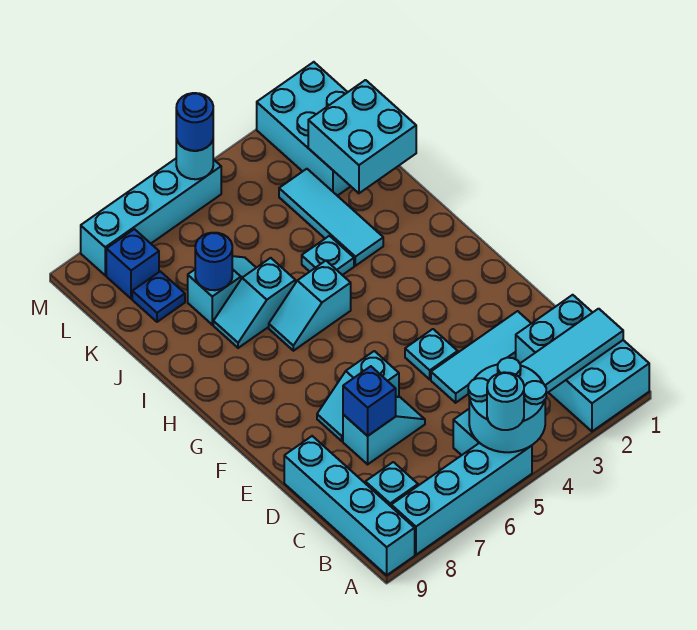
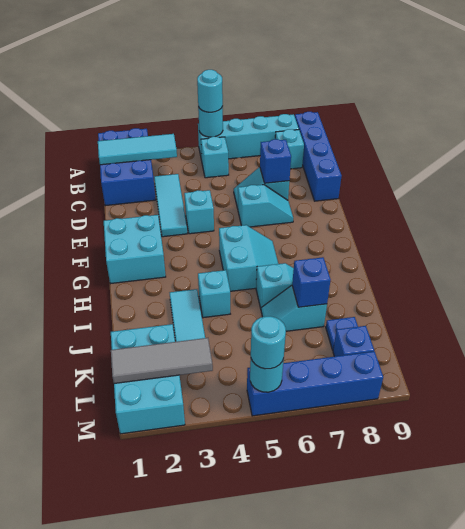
cyan 2x3 brick [516,295,649,431] -> blue 2x3 brick [98,128,156,206]
cyan 2x2 round brick [468,358,546,452] -> cyan 1x1 round brick [198,107,223,137]
cyan 1x4 brick [284,436,415,575] -> blue 1x4 brick [295,112,342,201]
cyan 1x3 tile [431,311,531,403] -> cyan 1x3 tile turned to [154,174,187,237]
cyan 1x1 plate [405,329,458,379] -> cyan 1x1 brick [184,190,214,234]
cyan 1x2 slope [269,261,351,351] -> cyan 2x2 slope [219,225,278,291]
cyan 1x1 plate [302,236,354,275] -> cyan 1x1 brick [198,270,230,318]
cyan 2x2 brick [308,80,416,193] -> cyan 2x2 brick moved to [104,215,166,284]
blue 1x1 round brick [195,233,232,290] -> blue 1x1 brick [292,257,331,307]
none -> grey 1x3 tile [111,338,213,383]
cyan 1x4 brick [81,159,221,275] -> blue 1x4 brick [247,351,383,416]
blue 1x1 round brick [176,93,213,151] -> cyan 1x1 round brick [251,316,286,369]

